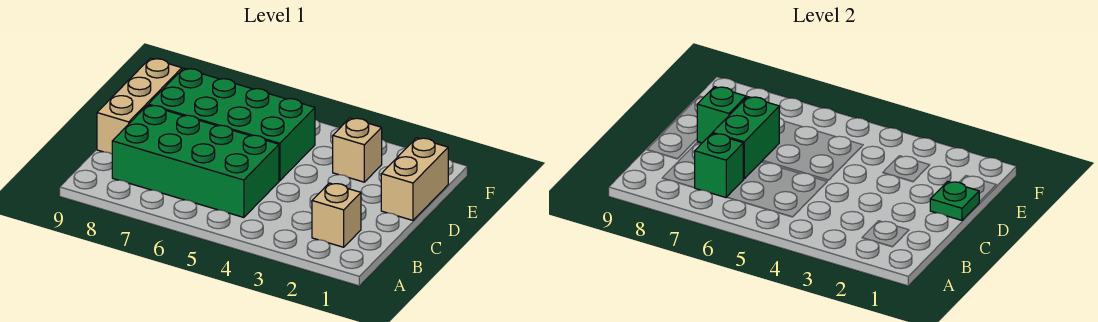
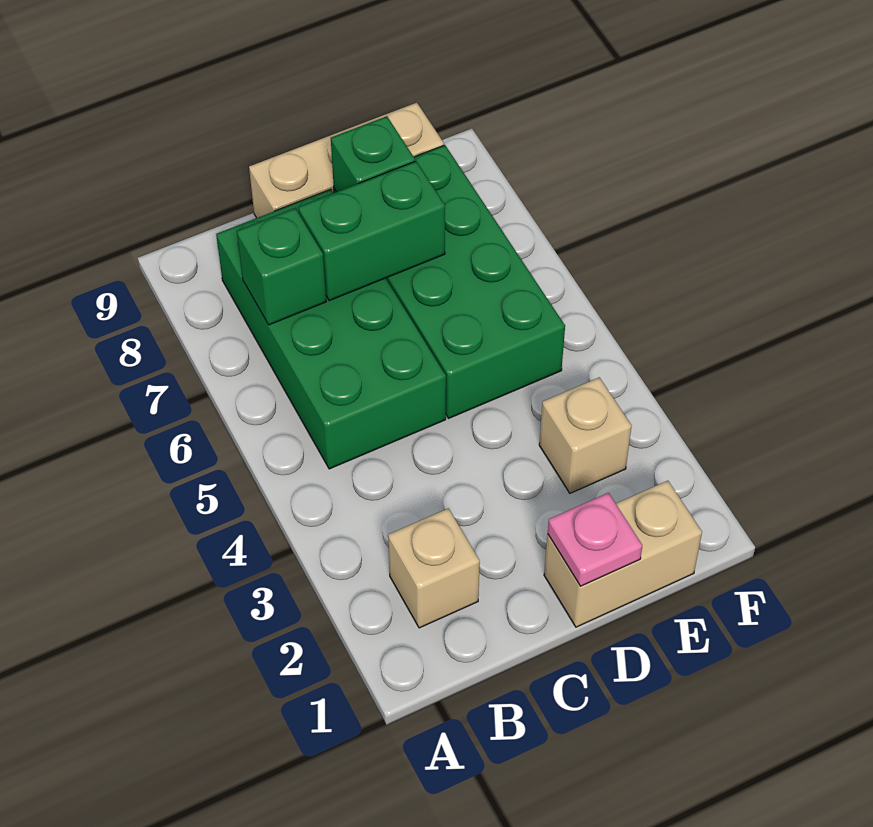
green 1x1 plate [930,181,979,220] -> pink 1x1 plate [548,493,642,586]

